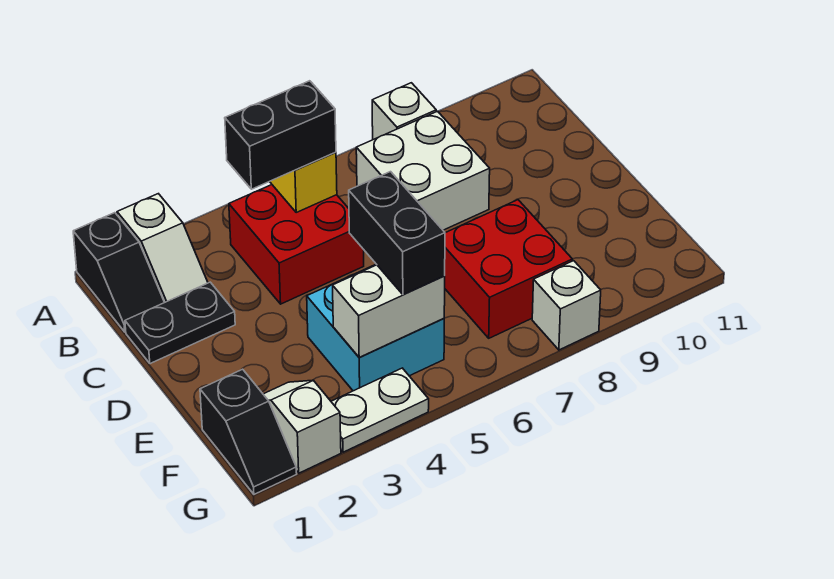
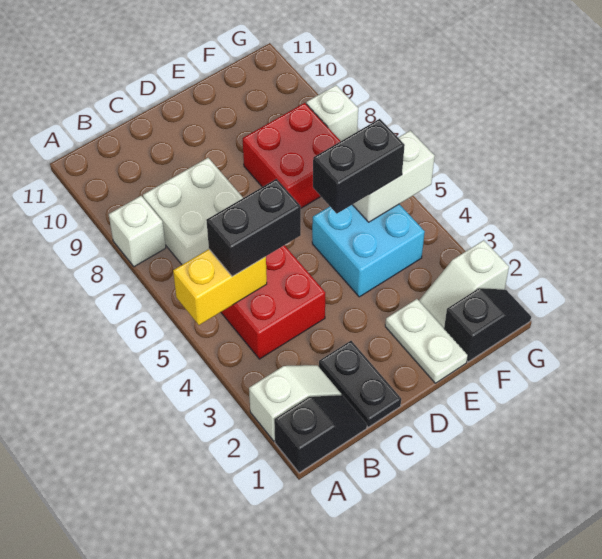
black 1x2 brick [225,81,336,189] -> black 1x2 brick turned to [206,179,301,276]
white 1x2 brick [333,265,445,357] -> white 1x2 brick turned to [353,131,435,222]
white 1x2 plate [331,368,429,452] -> white 1x2 plate moved to [385,299,468,383]

